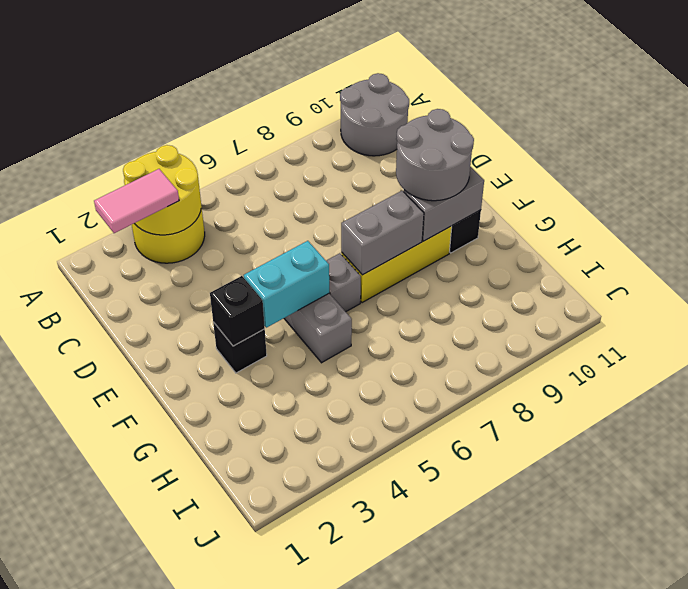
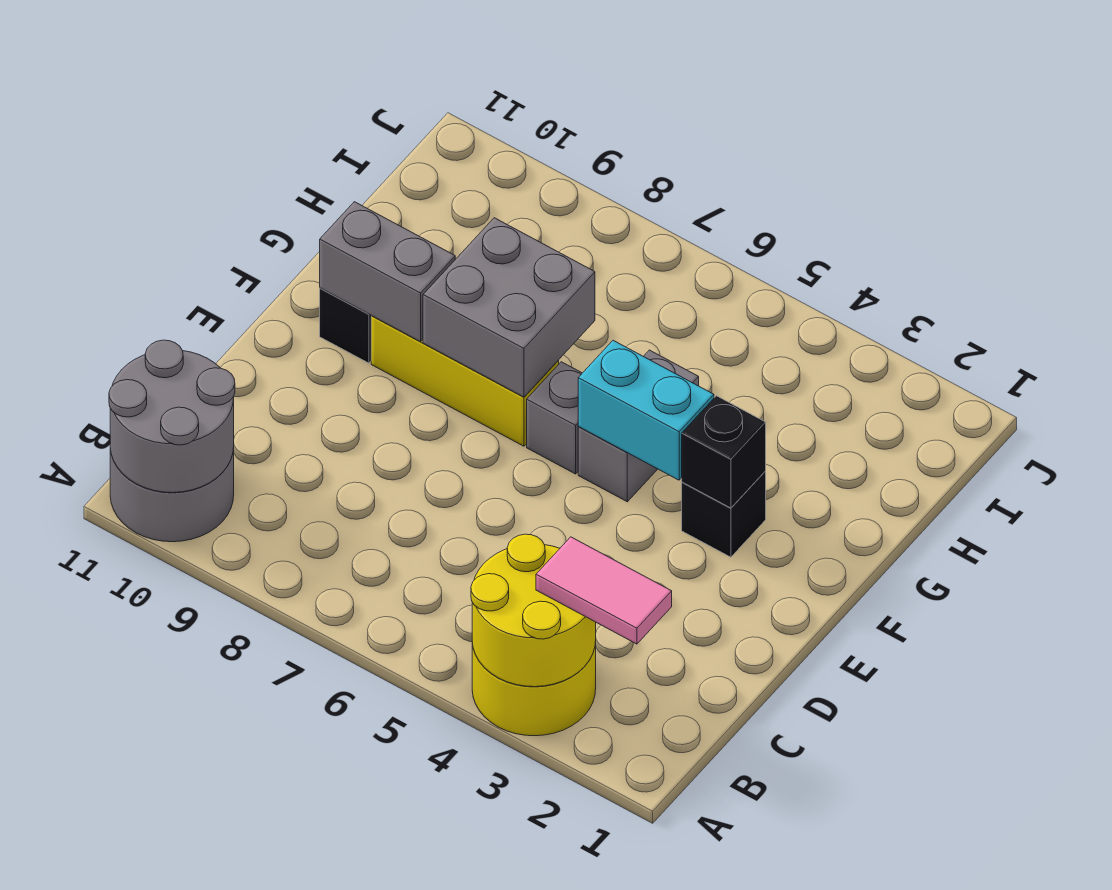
grey 2x2 round brick [396,109,474,201] -> grey 2x2 round brick moved to [109,340,235,493]
grey 1x2 brick [341,191,424,275] -> grey 2x2 brick [423,218,595,397]

